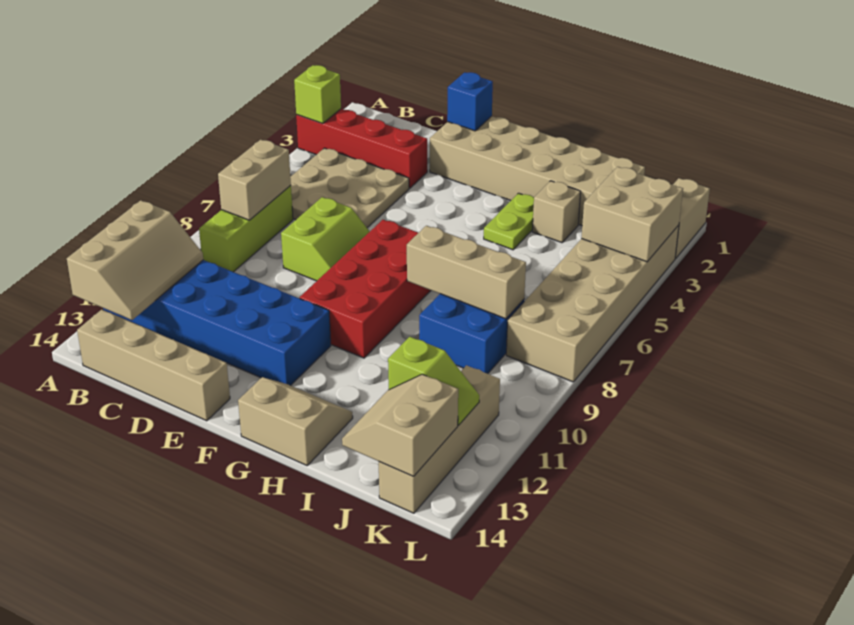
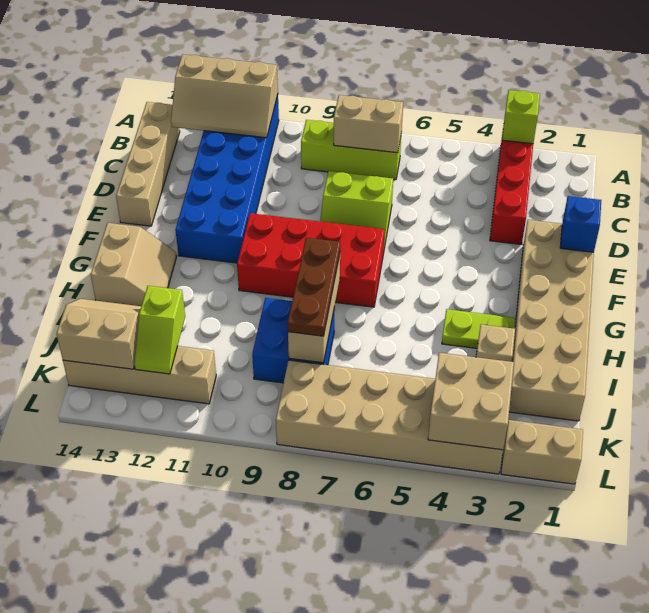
tan 3x3 plate [290,148,409,228] -> none
none -> brown 1x3 plate [288,238,340,336]

